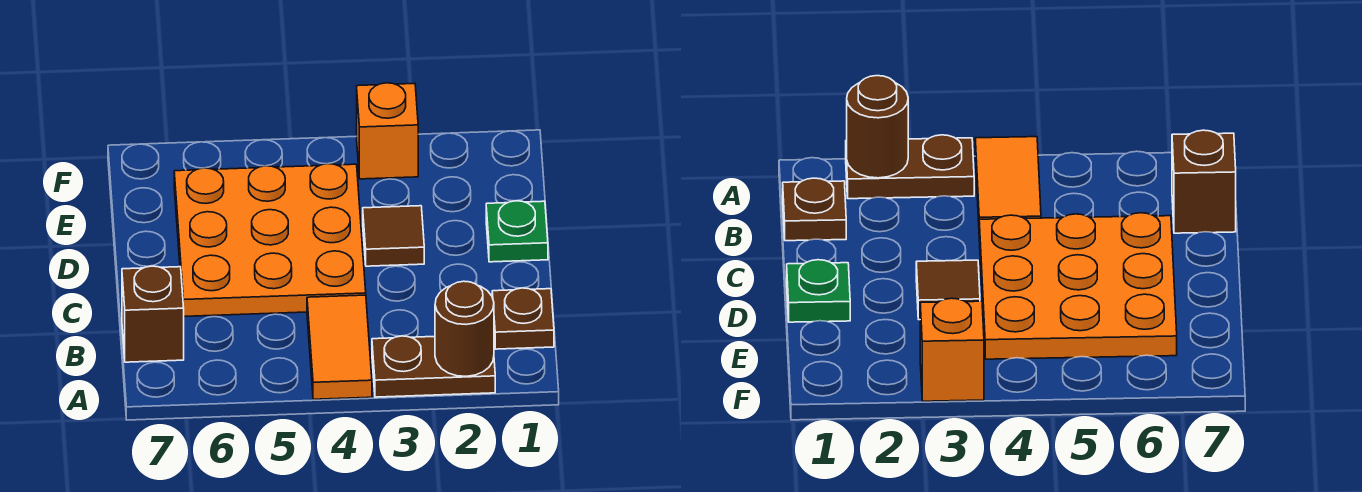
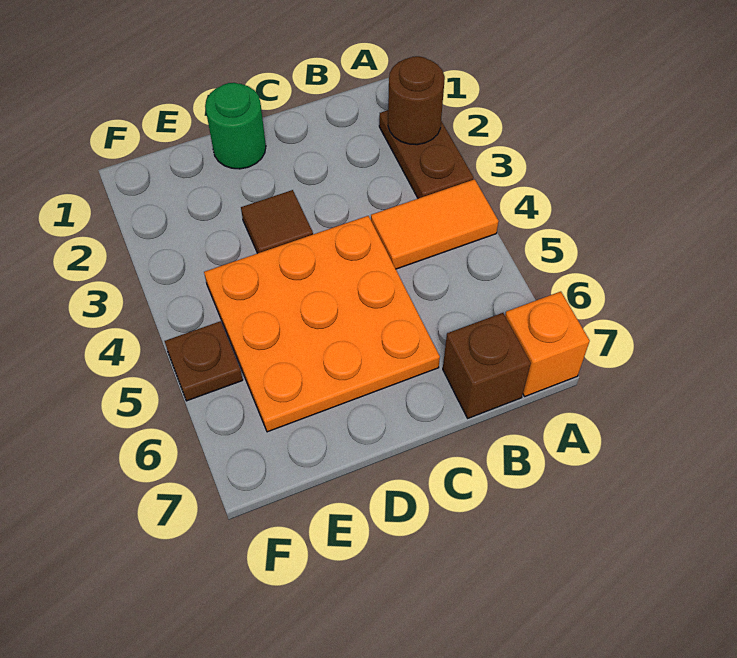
brown 1x1 plate [492,288,554,349] -> brown 1x1 plate moved to [165,321,243,401]
green 1x1 plate [486,201,548,262] -> green 1x1 round brick [205,83,266,169]
orange 1x1 brick [357,83,418,179] -> orange 1x1 brick moved to [505,292,590,396]

